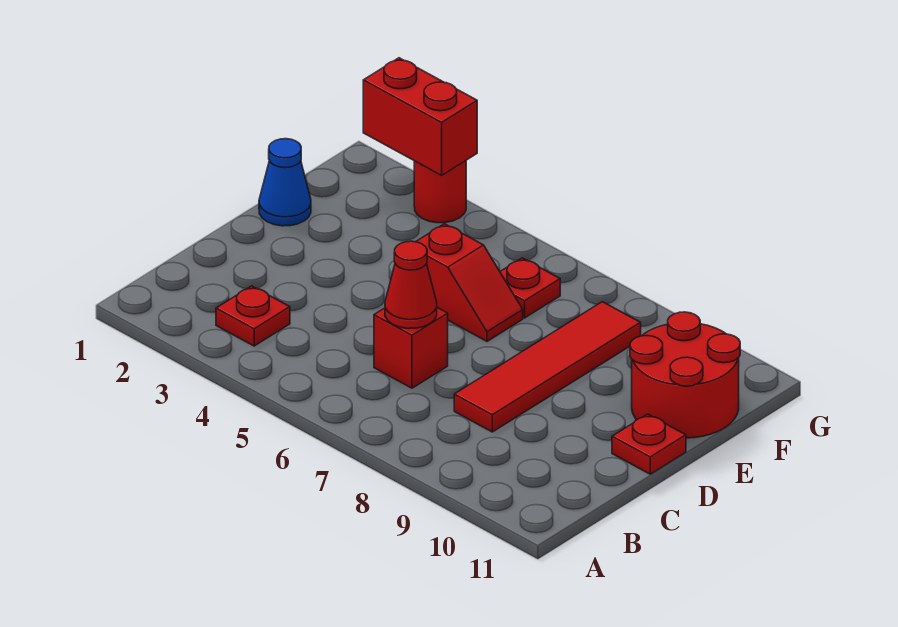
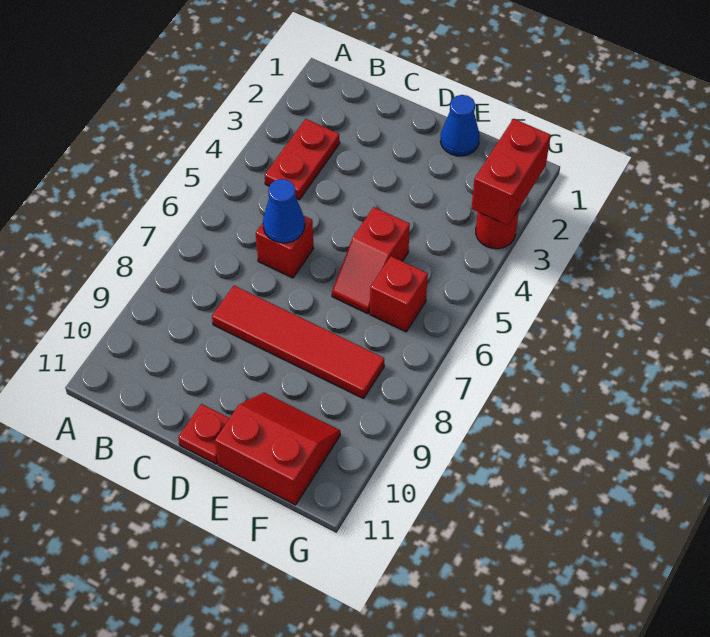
red 1x1 plate [216,286,290,346] -> red 1x2 plate [265,119,340,200]
red 1x1 cone [385,241,437,329] -> blue 1x1 cone [263,179,305,243]
red 2x2 round brick [630,312,740,438] -> red 2x2 slope [215,393,340,505]
red 1x1 plate [500,258,560,318] -> red 1x1 brick [370,256,428,332]

